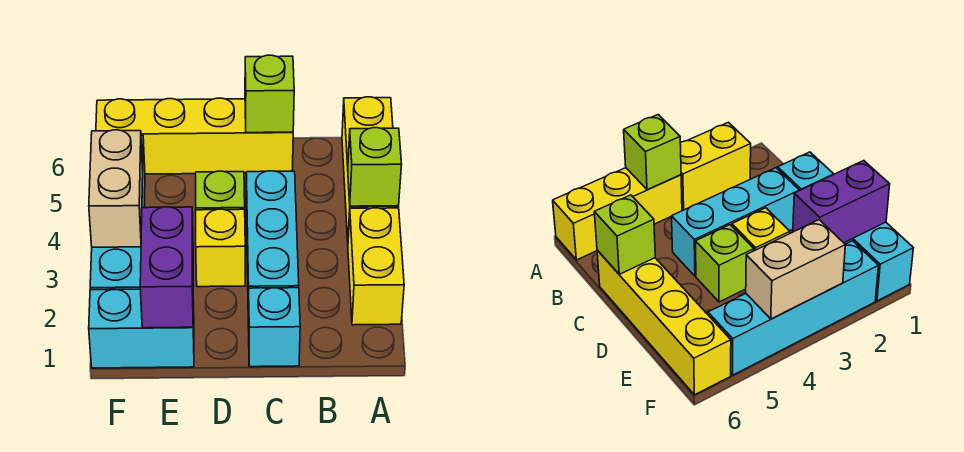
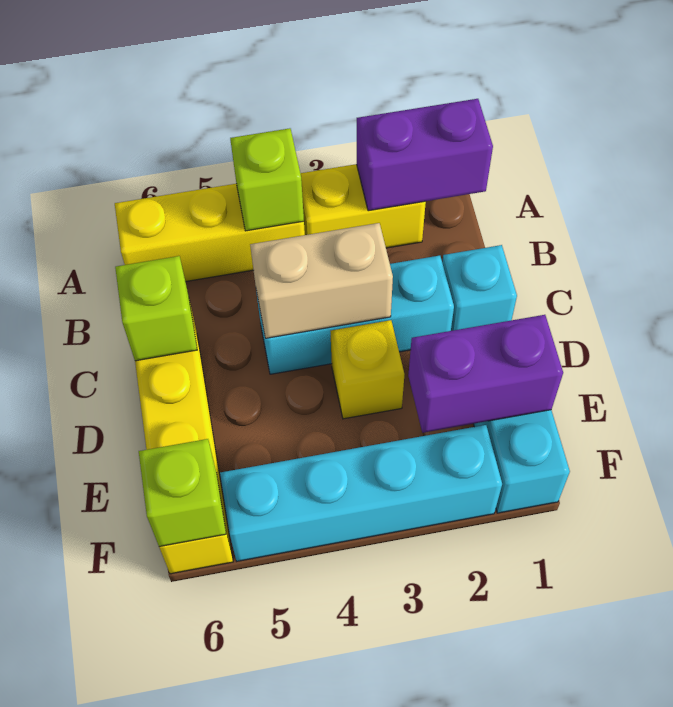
none -> purple 1x2 brick [357,99,493,211]
lime 1x1 brick [196,171,245,210] -> lime 1x1 brick moved to [139,439,226,547]
tan 1x2 brick [89,130,143,247] -> tan 1x2 brick moved to [250,223,393,338]

